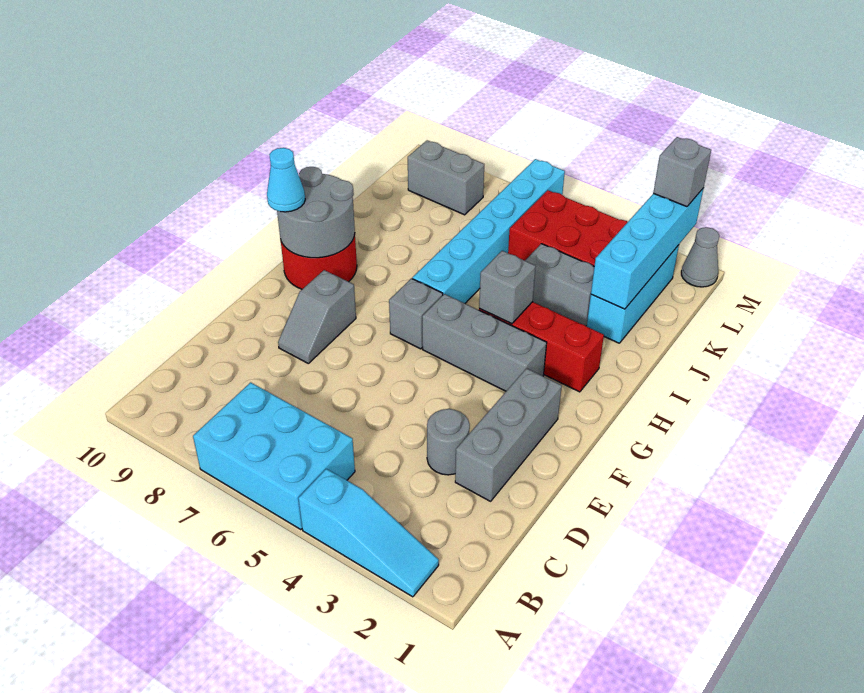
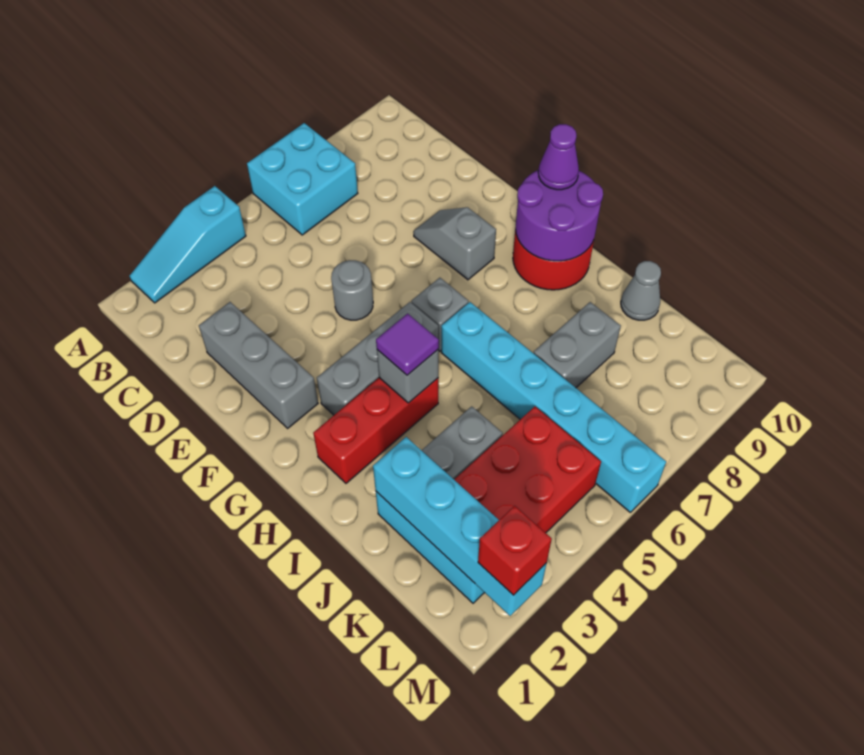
cyan 2x3 brick [193,382,355,530] -> cyan 2x2 brick [247,123,358,235]
grey 1x1 round brick [427,409,470,475] -> grey 1x1 round brick moved to [331,260,373,320]
grey 2x2 round brick [277,167,355,258] -> purple 2x2 round brick [515,170,603,261]
cyan 1x1 cone [267,148,305,212] -> purple 1x1 cone [538,124,579,190]
none -> purple 1x1 tile [376,314,439,375]
grey 1x2 brick [408,140,484,215] -> grey 1x2 brick moved to [534,302,621,388]
grey 1x1 cone [681,227,719,287] -> grey 1x1 cone moved to [621,261,661,320]
grey 1x1 brick [653,137,711,207] -> red 1x1 brick [478,506,552,595]

